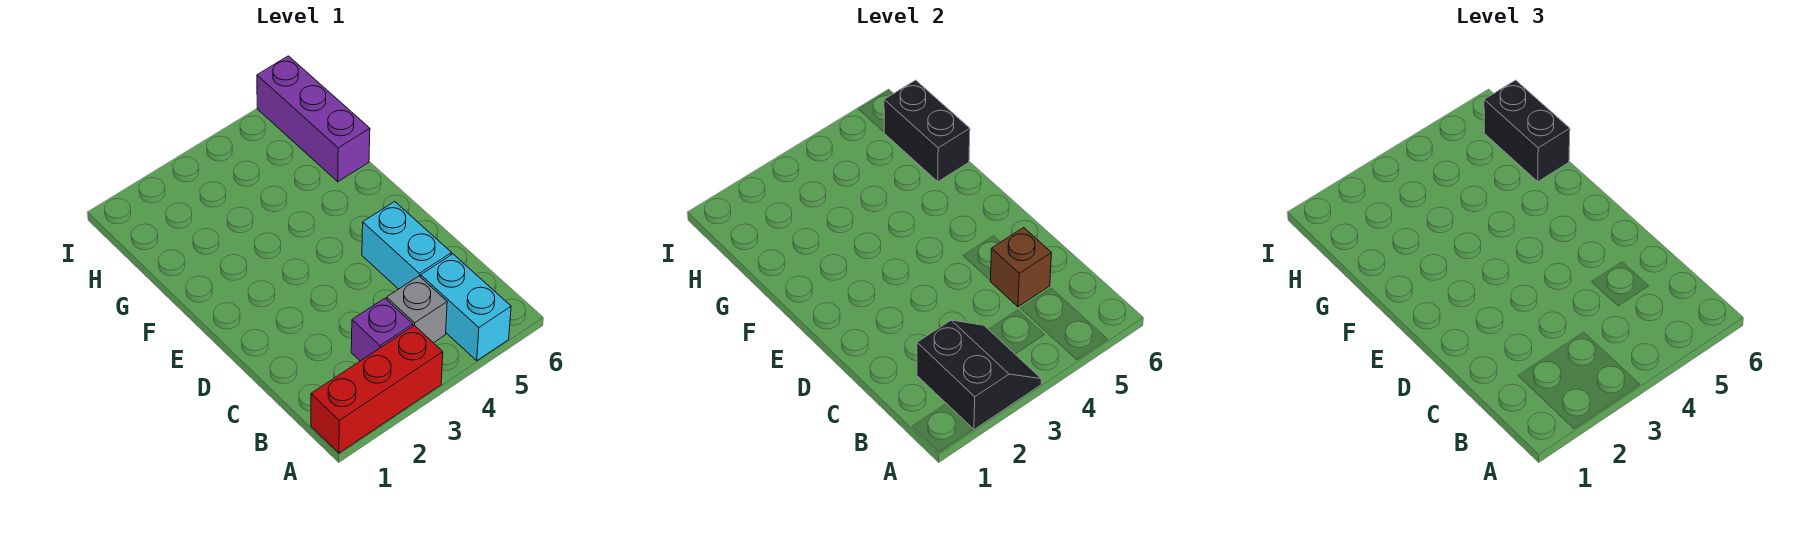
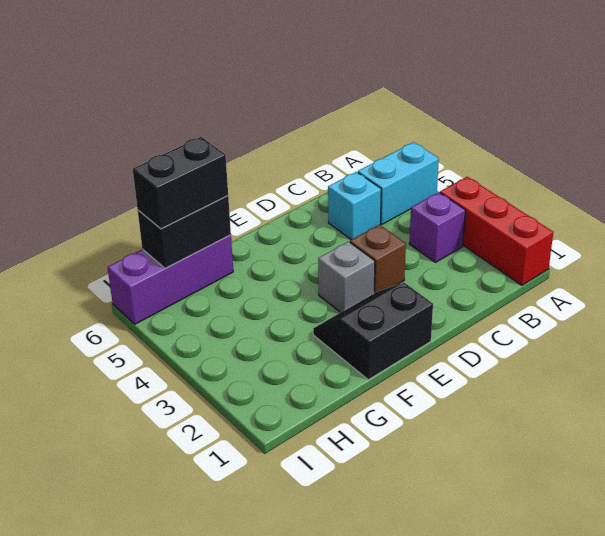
black 2x2 slope [917,320,1041,430] -> black 2x2 slope moved to [313,283,433,380]
grey 1x1 brick [386,276,447,343] -> grey 1x1 brick moved to [318,242,375,313]
cyan 1x2 brick [362,202,452,289] -> cyan 1x1 brick [328,172,381,240]
brown 1x1 brick [990,228,1052,307] -> brown 1x1 brick moved to [350,225,406,293]

